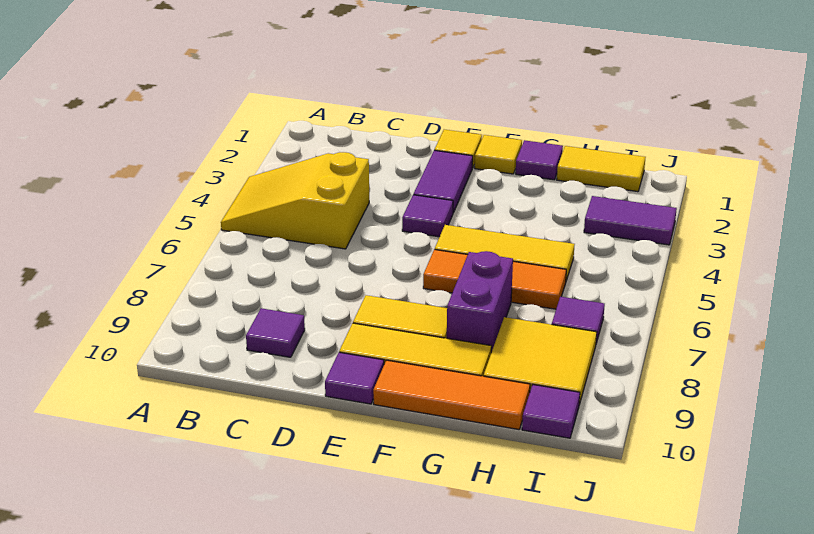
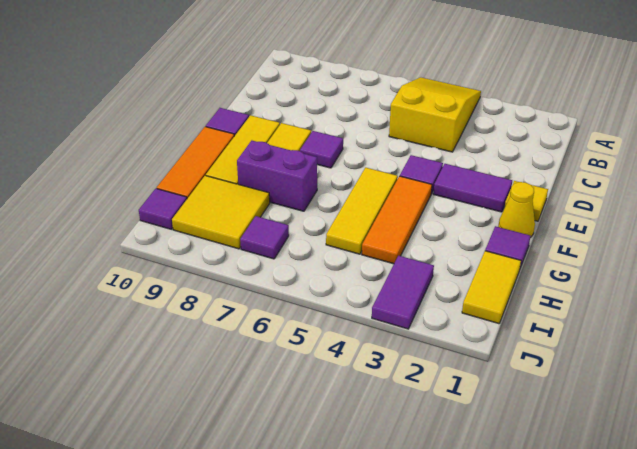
purple 1x1 tile [246,308,305,357] -> purple 1x1 tile moved to [300,131,343,168]
yellow 1x1 tile [475,135,522,174] -> yellow 1x1 cone [498,182,535,238]
orange 1x3 tile [423,249,566,309] -> orange 1x3 tile moved to [362,176,432,264]

